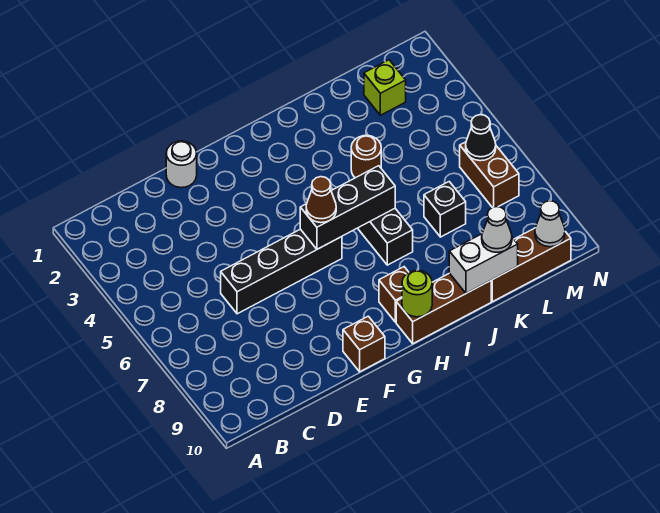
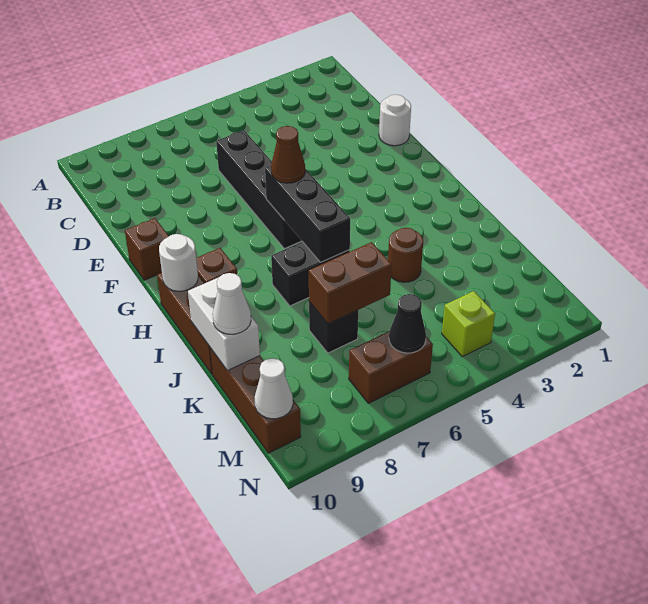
lime 1x1 round brick [402,270,432,317] -> white 1x1 round brick [159,234,198,291]
none -> brown 1x2 brick [309,242,392,324]
lime 1x1 brick [364,60,406,115] -> lime 1x1 brick moved to [442,291,495,357]

